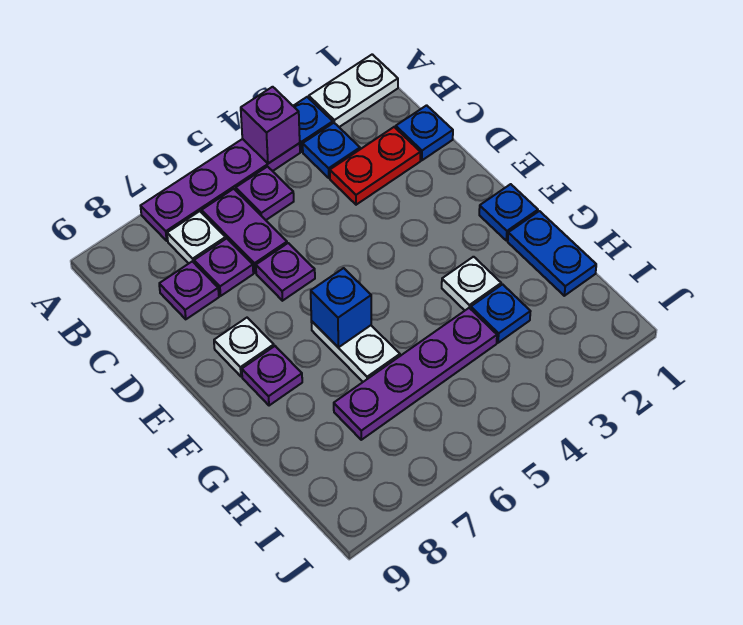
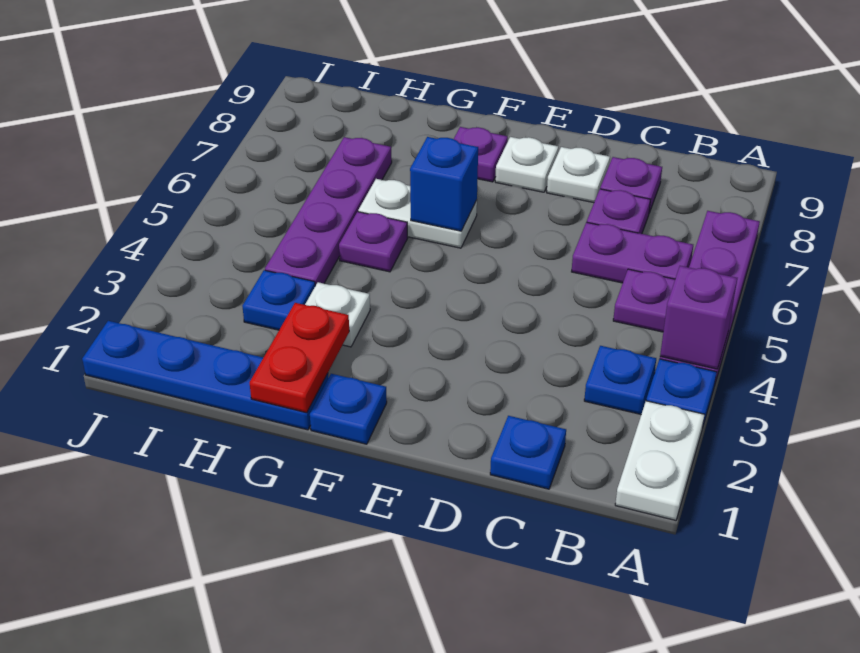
white 1x1 plate [167,211,226,263] -> white 1x1 plate moved to [547,147,610,203]
red 1x2 plate [330,127,420,205] -> red 1x2 plate moved to [250,303,349,413]
purple 1x1 plate [256,243,315,301] -> purple 1x1 plate moved to [339,212,407,272]
blue 1x2 plate [508,211,596,296] -> blue 1x4 plate [82,321,328,430]

